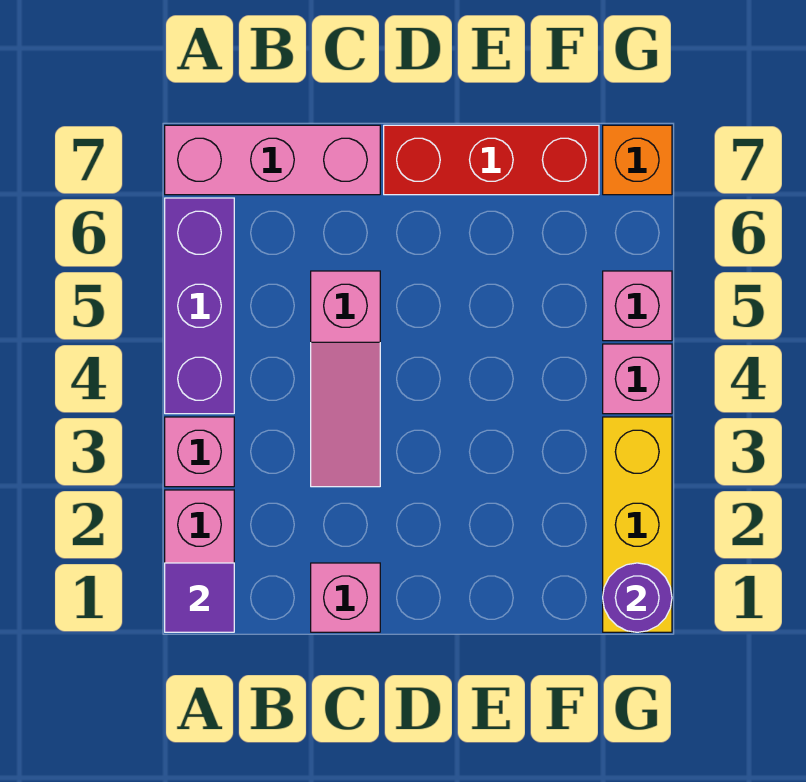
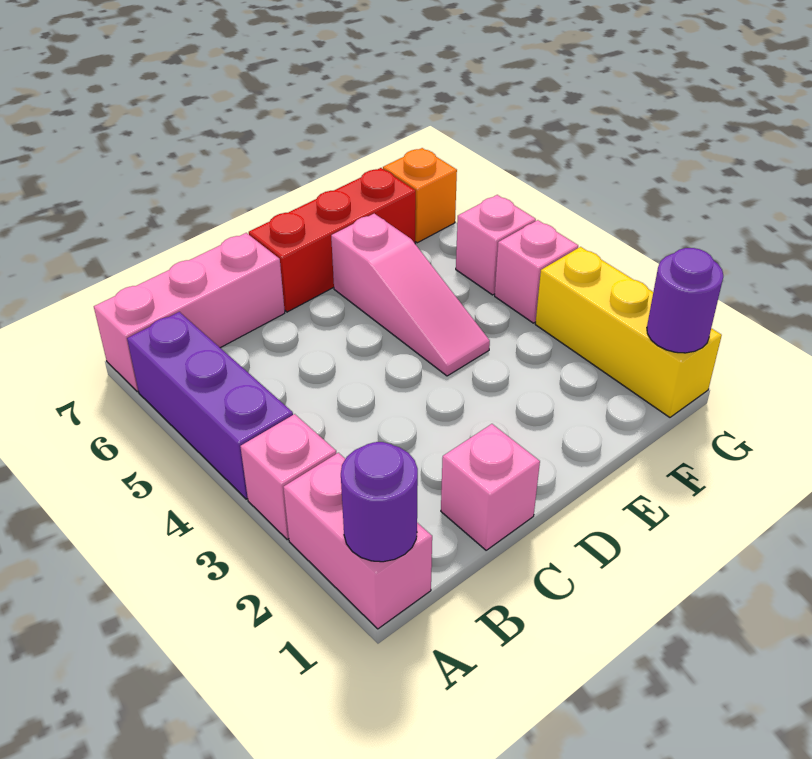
purple 1x1 tile [165,563,234,632] -> purple 1x1 round brick [341,442,418,562]
pink 1x3 slope [311,271,380,487] -> pink 1x3 slope moved to [331,214,490,376]

